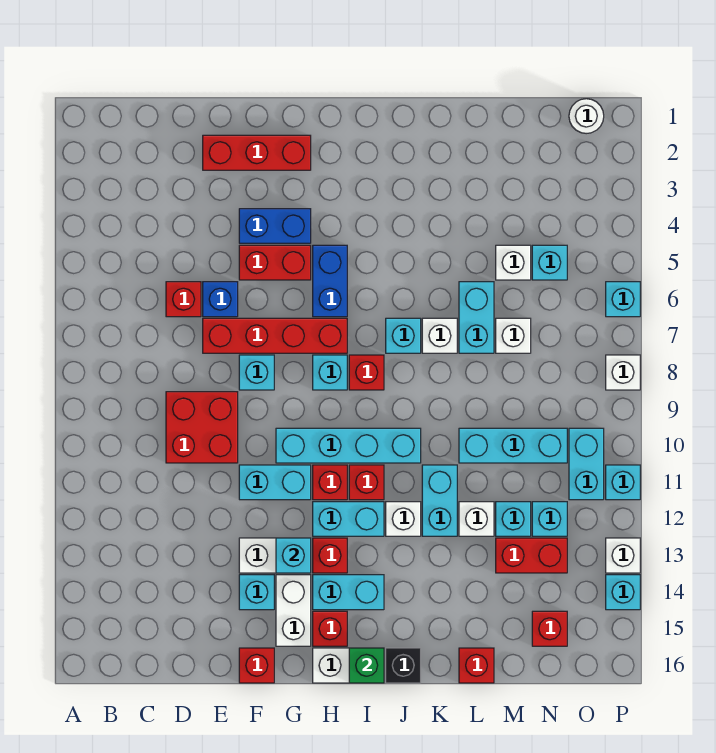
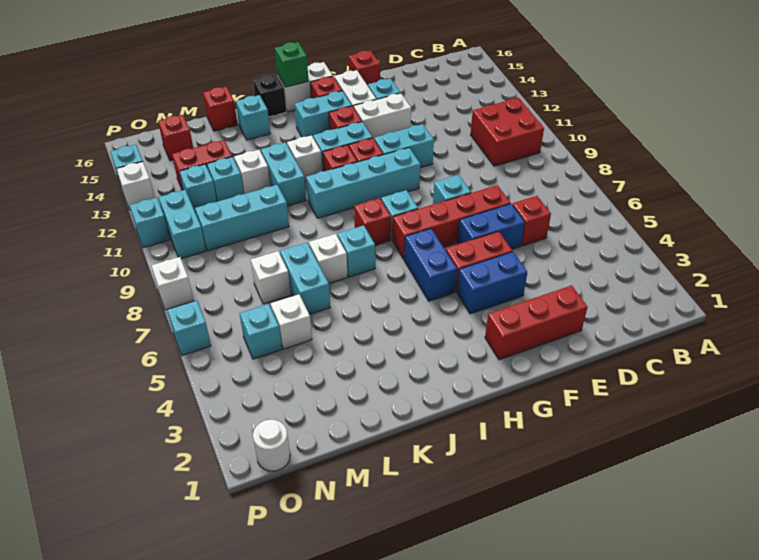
red 2x2 brick [166,392,238,463] -> red 2x2 brick moved to [470,98,544,166]
blue 1x1 brick [203,282,238,317] -> blue 1x2 brick [458,204,525,249]
cyan 1x1 brick [276,538,311,573] -> cyan 1x1 brick moved to [236,95,270,140]

